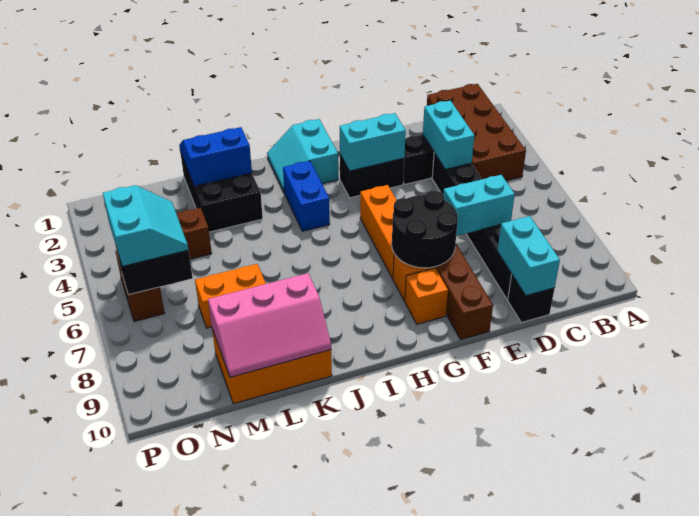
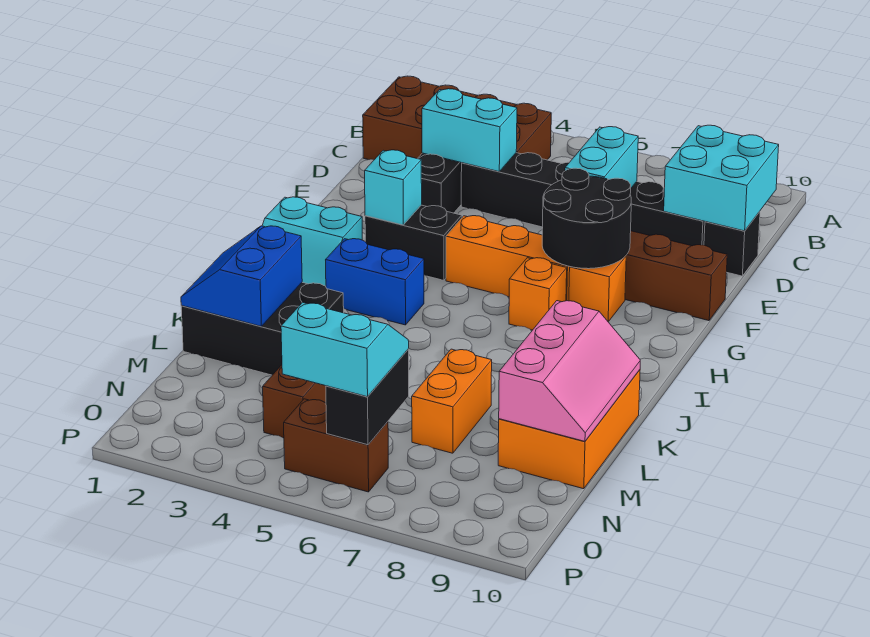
cyan 1x2 brick [497,216,560,296] -> cyan 2x2 brick [664,125,779,231]
black 1x2 brick [340,155,404,198] -> black 1x2 brick turned to [365,205,462,280]
cyan 1x2 brick [340,113,406,171] -> cyan 1x1 brick [365,150,422,225]
orange 1x1 brick [405,268,448,324] -> orange 1x1 brick moved to [509,258,567,330]

